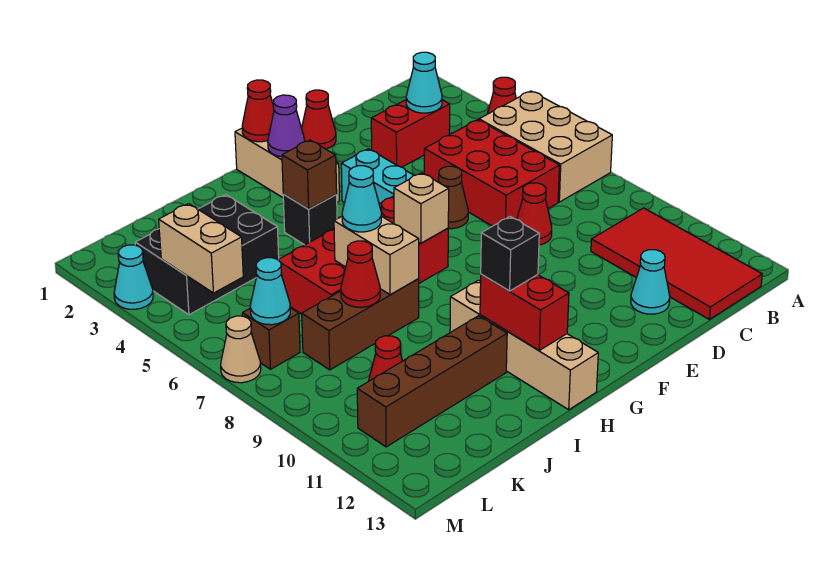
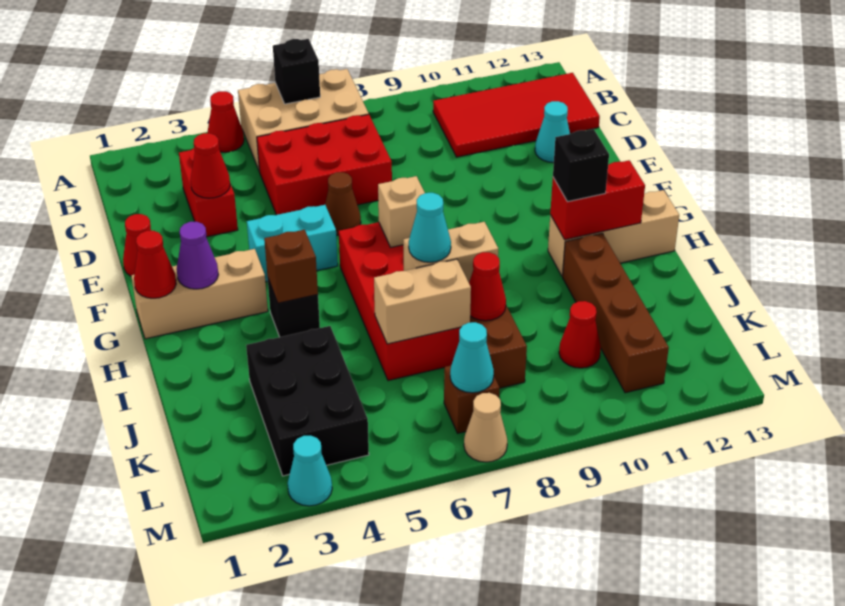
none -> black 1x1 brick [273,39,320,104]
cyan 1x1 cone [406,52,442,113] -> none
red 1x1 cone [517,183,552,245] -> red 1x1 cone moved to [191,133,230,198]
tan 1x4 brick [450,280,598,410] -> tan 1x3 brick [548,190,679,276]
tan 1x2 brick [159,204,243,293] -> tan 1x2 brick moved to [374,259,471,344]

